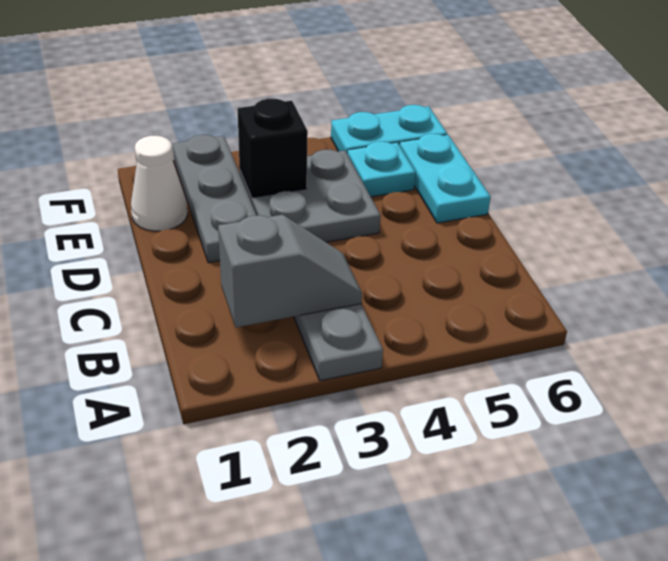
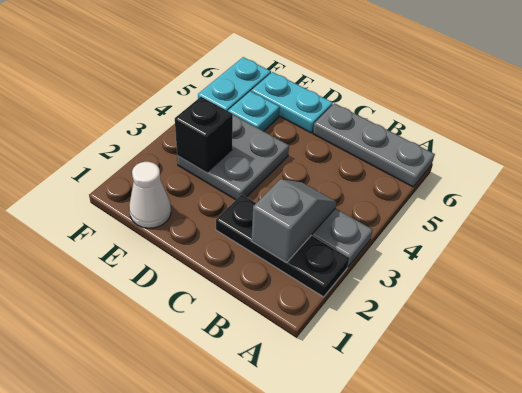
none -> black 1x3 plate [216,195,349,297]
grey 1x3 plate [172,135,257,263] -> grey 1x3 plate moved to [313,103,435,187]

